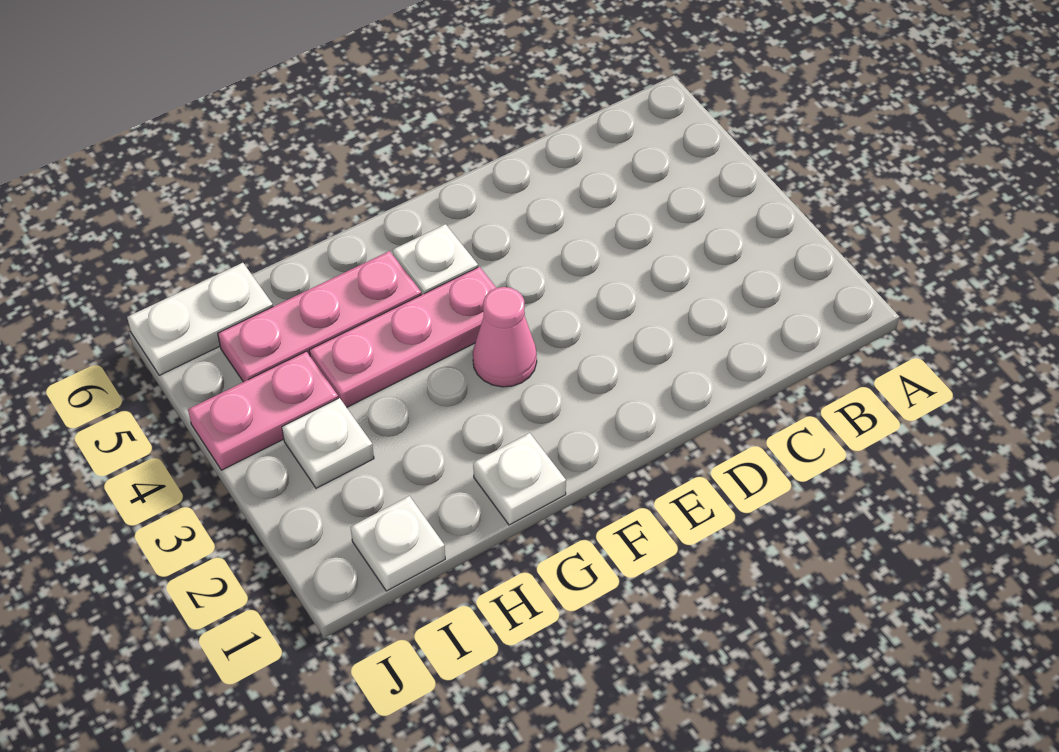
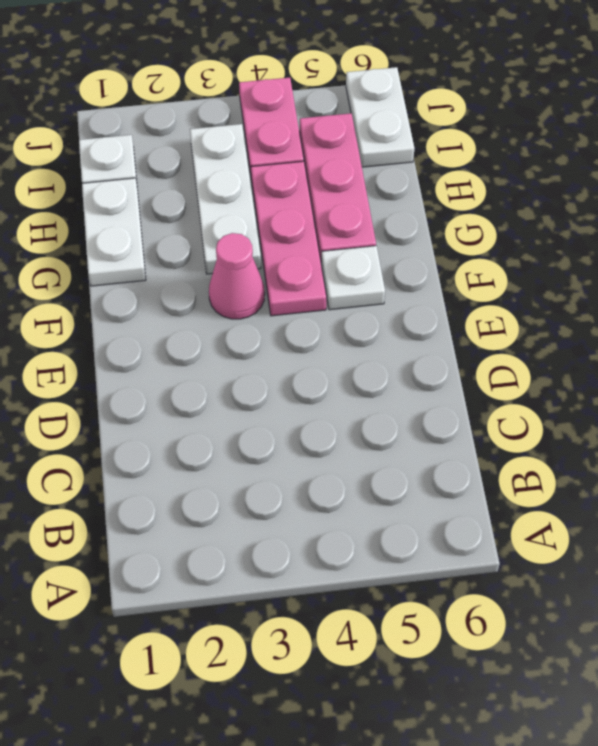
white 1x1 plate [473,433,566,525] -> white 1x2 plate [82,178,146,286]
white 1x1 plate [282,398,374,488] -> white 1x3 plate [190,124,261,274]

